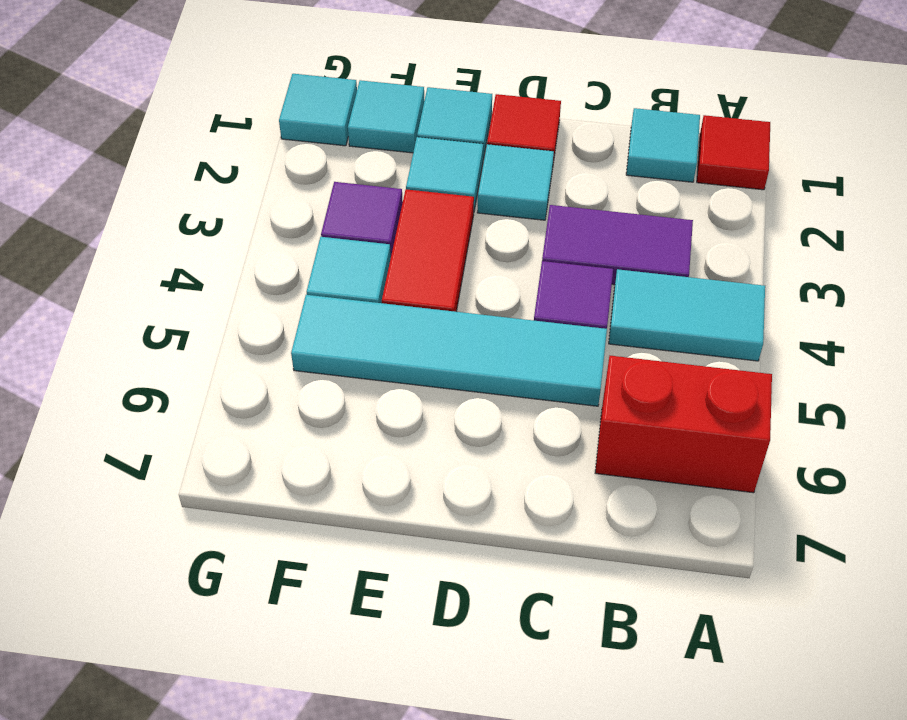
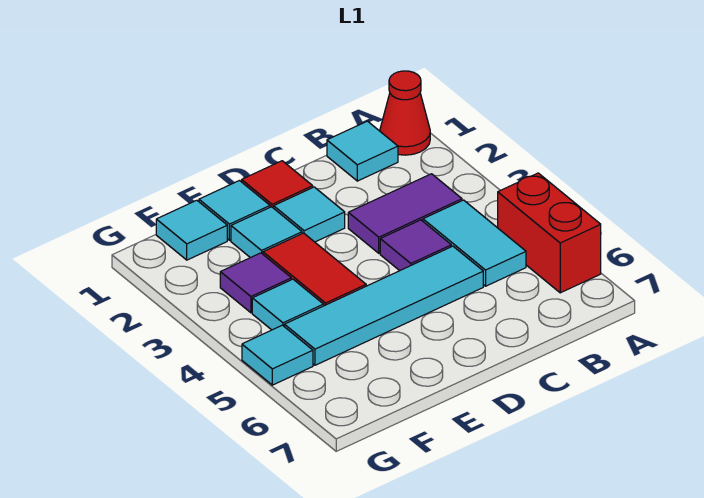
red 1x1 tile [697,115,770,190] -> red 1x1 cone [380,71,430,155]
cyan 1x2 tile [609,269,765,361] -> cyan 1x2 tile turned to [423,200,526,286]
red 1x2 brick [595,356,772,493] -> red 1x2 brick turned to [498,173,601,293]
cyan 1x1 tile [279,74,357,146] -> cyan 1x1 tile moved to [242,325,313,385]

